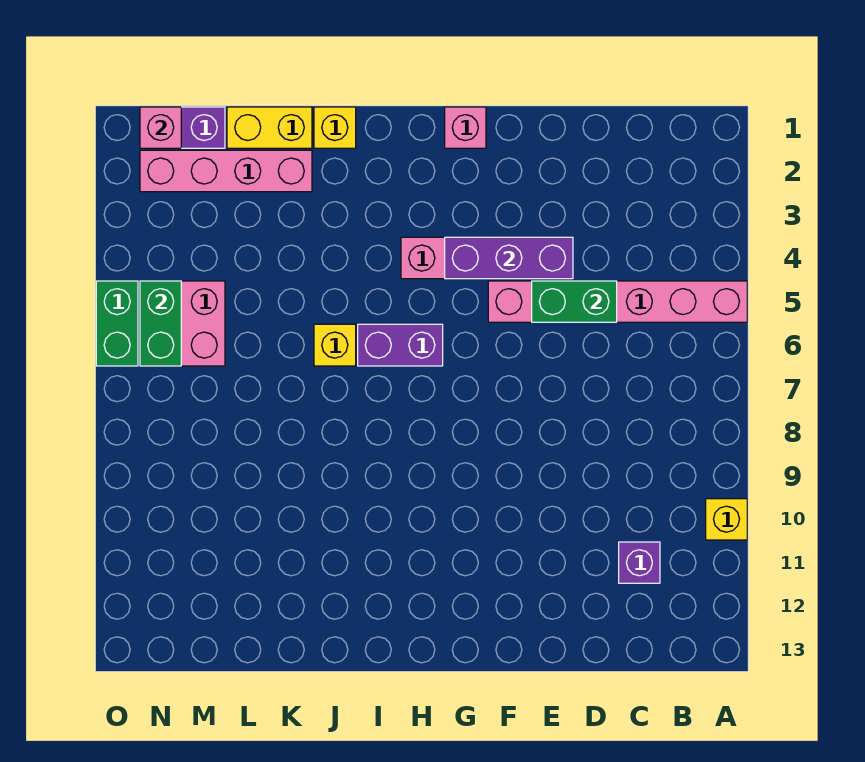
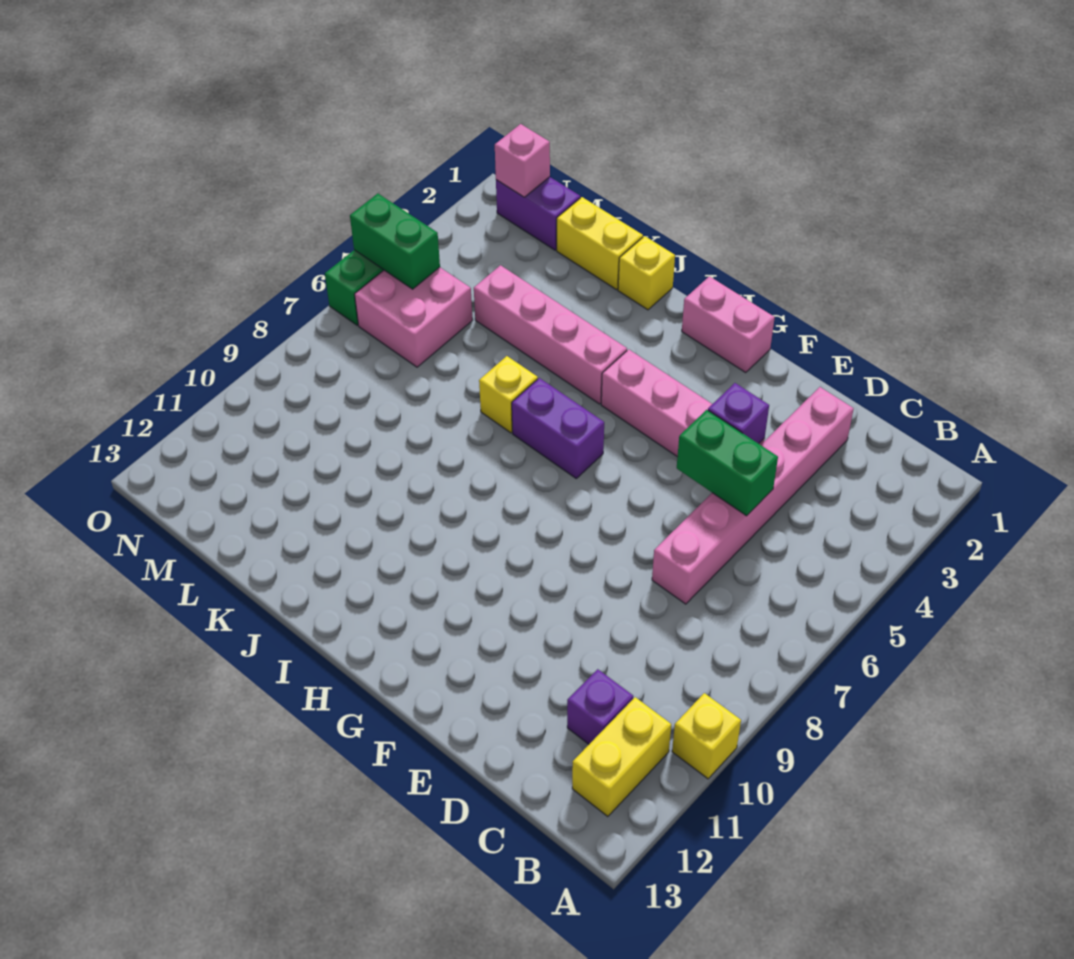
pink 1x6 brick [488,281,747,322] -> pink 1x6 brick turned to [652,387,854,604]
none -> yellow 1x2 brick [572,697,671,817]
purple 1x3 brick [445,237,573,279] -> purple 1x1 brick [708,383,769,444]
pink 1x1 brick [445,107,486,148] -> pink 1x2 brick [682,276,775,373]
pink 1x4 brick [140,150,312,192] -> pink 1x4 brick moved to [474,265,627,404]
green 1x2 brick [140,281,181,366] -> green 1x2 brick turned to [350,194,440,289]

